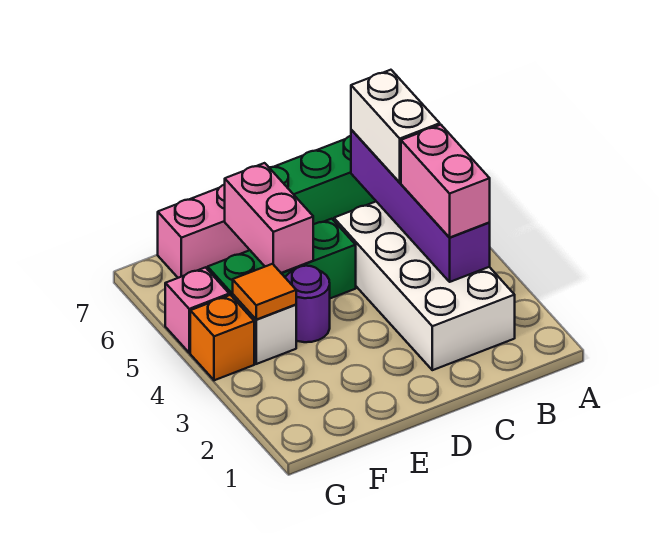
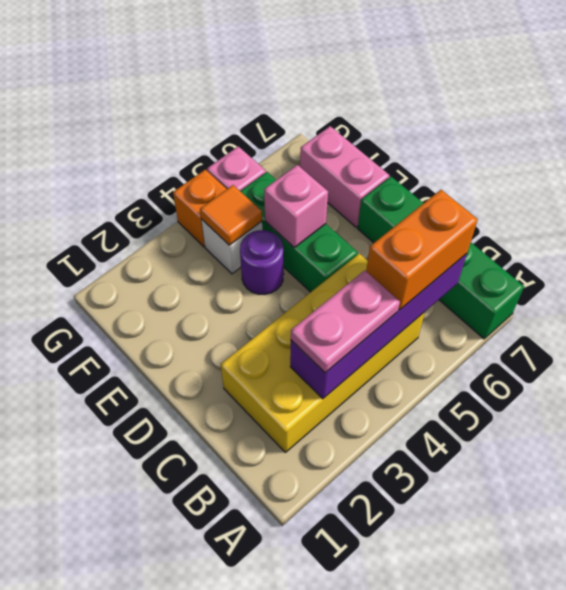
white 2x4 brick [334,202,515,370] -> yellow 2x4 brick [221,254,425,452]
pink 1x2 brick [401,125,490,238] -> pink 1x2 plate [291,270,400,373]
white 1x2 brick [351,70,440,182] -> orange 1x2 brick [366,190,478,310]
pink 1x2 brick [225,163,313,273] -> pink 1x1 brick [264,165,328,248]

